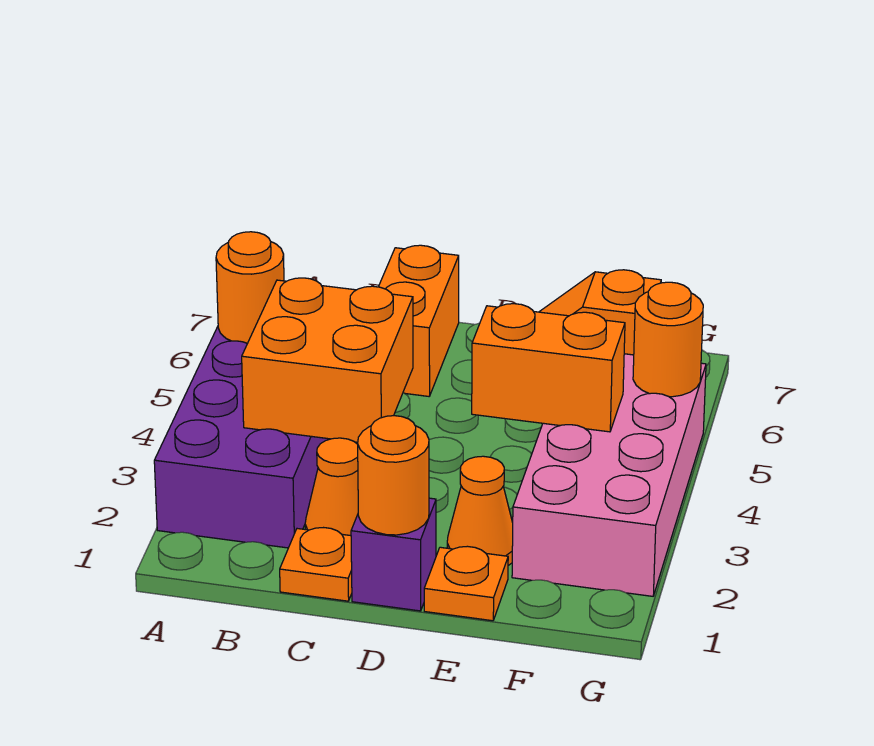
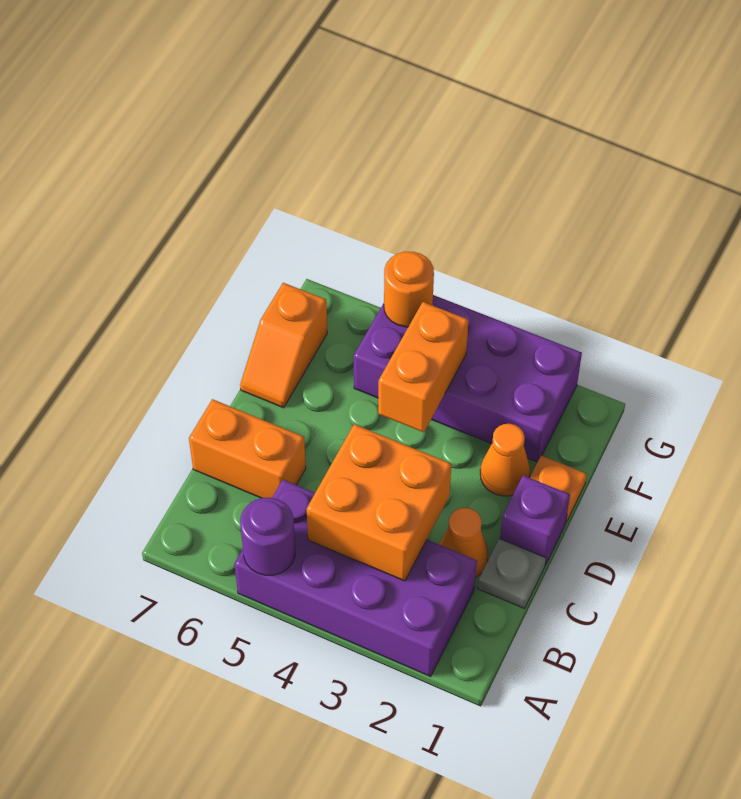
orange 1x1 round brick [216,232,284,343] -> purple 1x1 round brick [240,498,295,575]
orange 1x1 plate [280,528,352,601] -> grey 1x1 plate [478,539,546,609]
orange 1x1 round brick [358,416,429,535] -> none
pink 2x4 brick [512,354,706,596] -> purple 2x4 brick [354,295,582,462]

